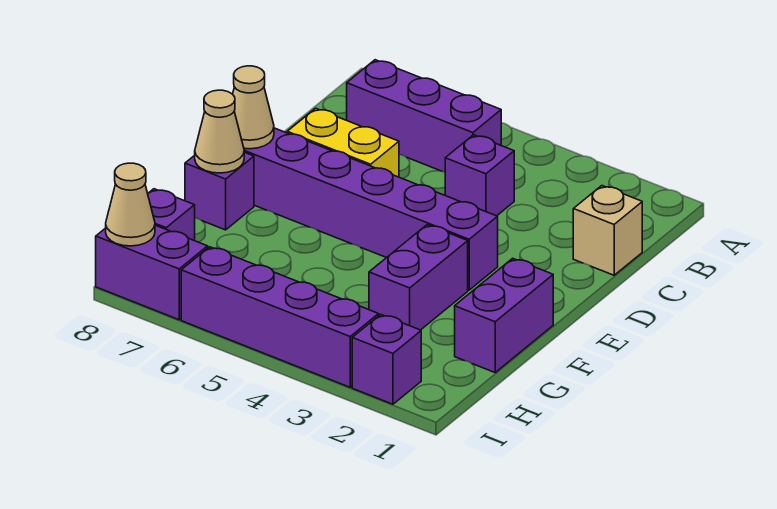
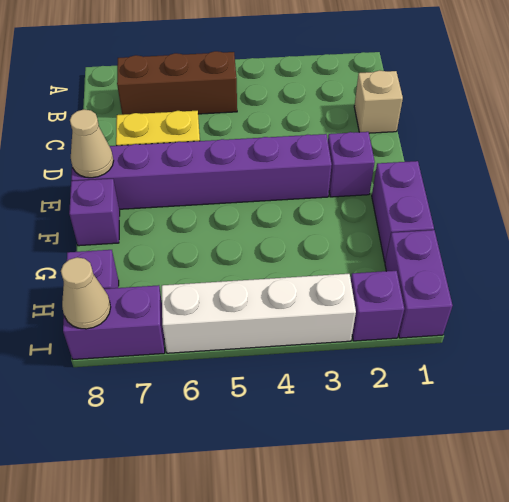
purple 1x3 brick [347,60,501,172] -> brown 1x3 brick [117,51,237,115]
purple 1x1 brick [445,135,514,216] -> purple 1x1 brick moved to [328,132,375,197]
purple 1x2 brick [369,225,468,330] -> purple 1x2 brick moved to [385,230,453,338]
tan 1x1 cone [195,90,244,173] -> none
purple 1x4 brick [181,247,379,387] -> white 1x4 brick [162,274,356,353]

